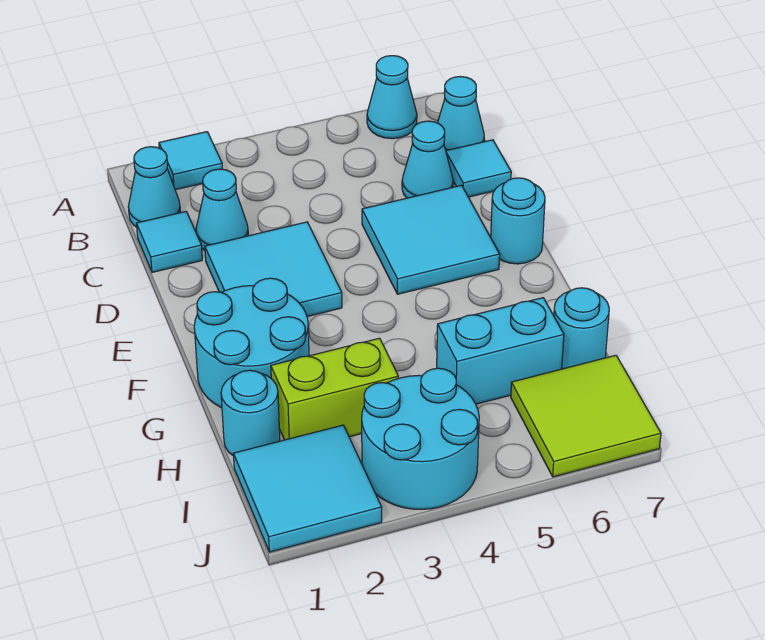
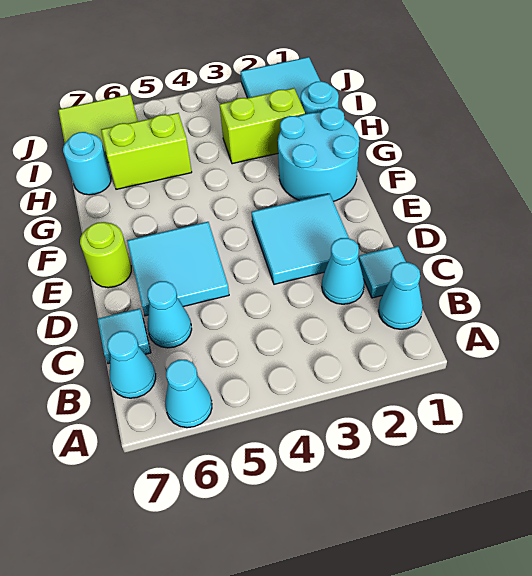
cyan 1x1 tile [159,132,222,190] -> none
cyan 1x1 round brick [491,178,545,264] -> lime 1x1 round brick [80,222,131,288]
cyan 1x2 brick [437,298,564,404] -> lime 1x2 brick [101,113,192,189]
cyan 2x2 round brick [362,368,479,510] -> none

